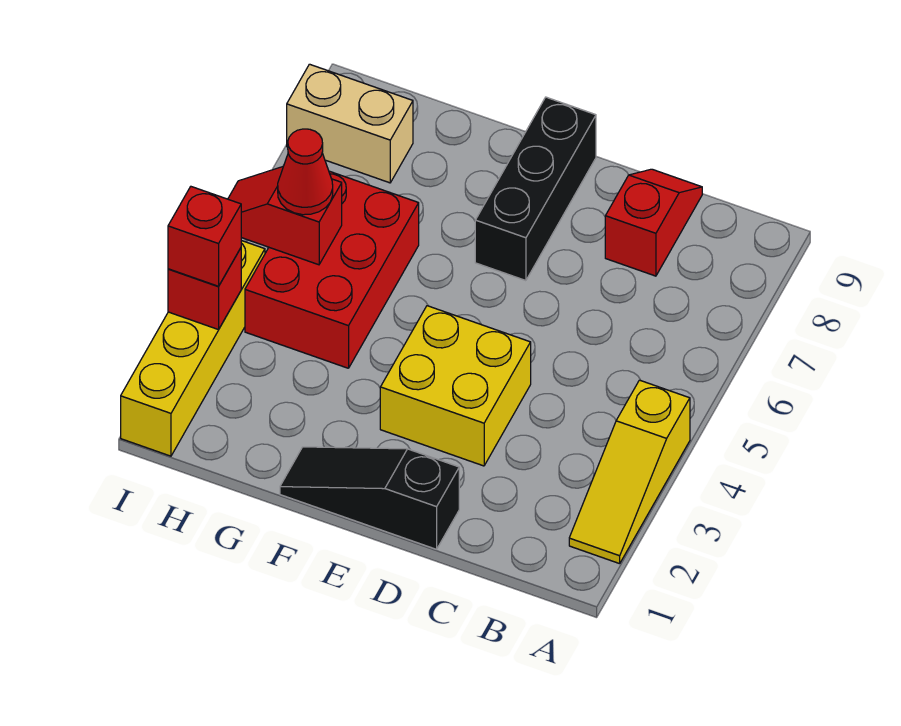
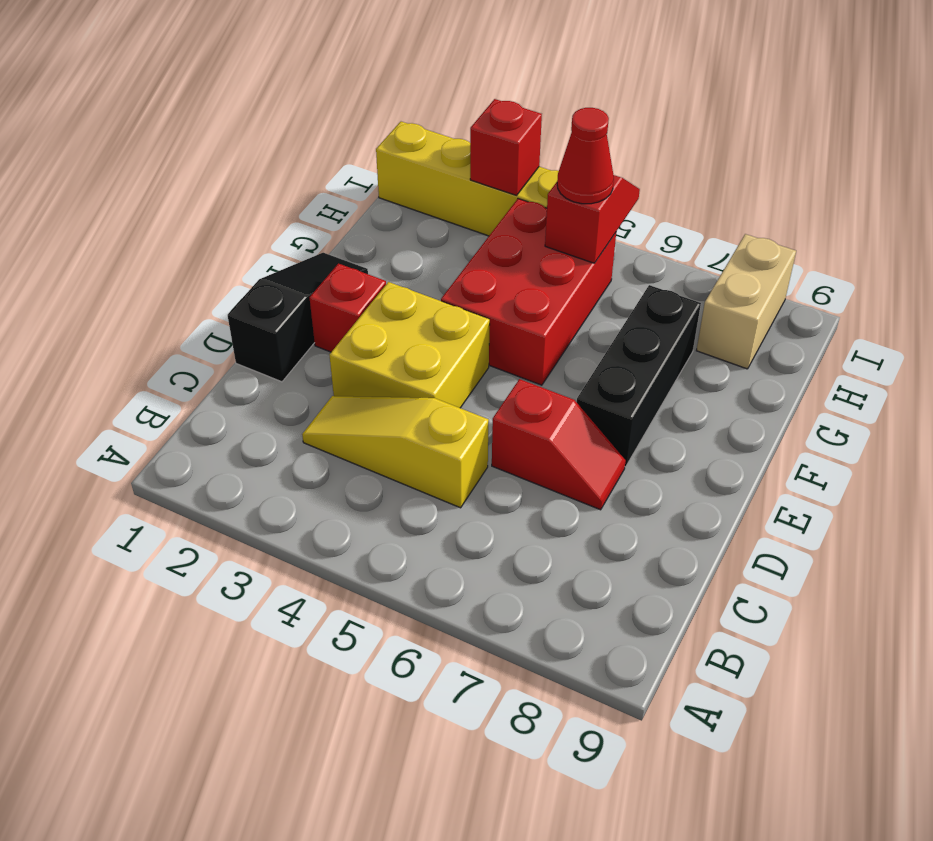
yellow 1x3 slope [569,380,690,564] -> yellow 1x3 slope moved to [302,396,489,508]
red 1x2 slope [605,169,702,276] -> red 1x2 slope moved to [492,379,626,510]
black 1x3 brick [475,97,596,281] -> black 1x3 brick turned to [577,285,701,467]
red 2x3 brick [245,171,419,368] -> red 2x3 brick turned to [441,199,616,385]
red 1x1 brick [168,187,241,286] -> red 1x1 brick moved to [310,264,386,352]

